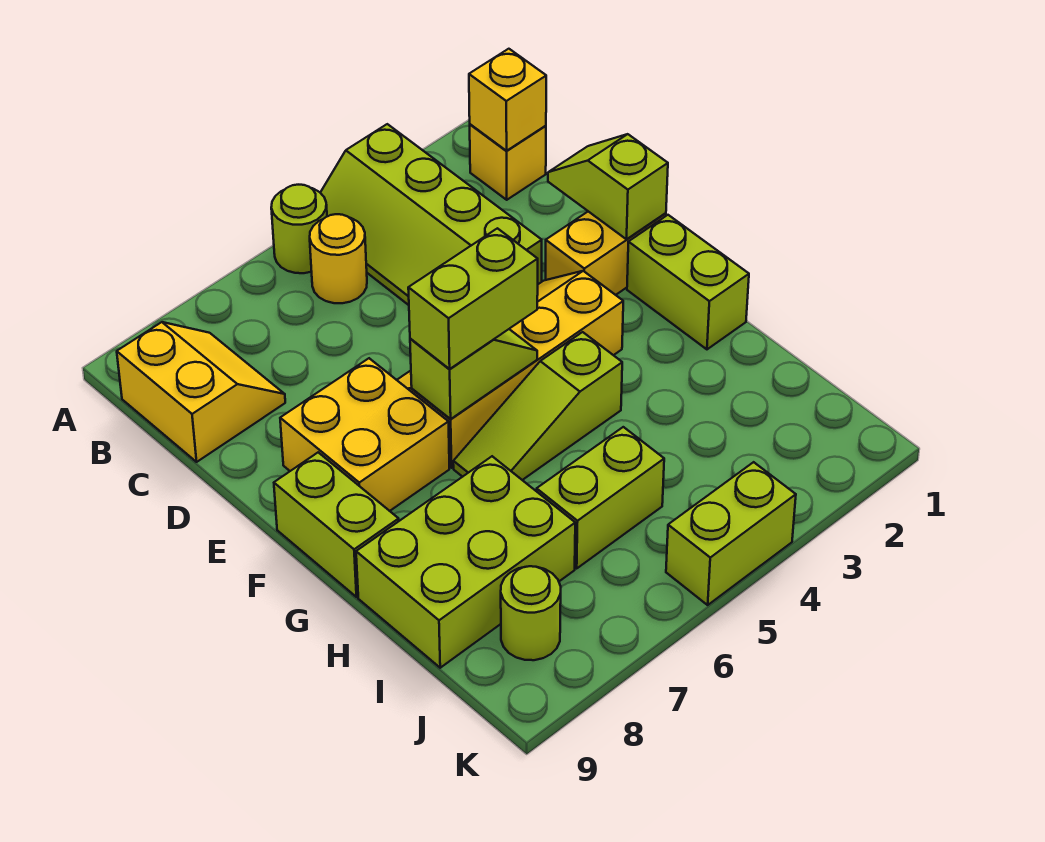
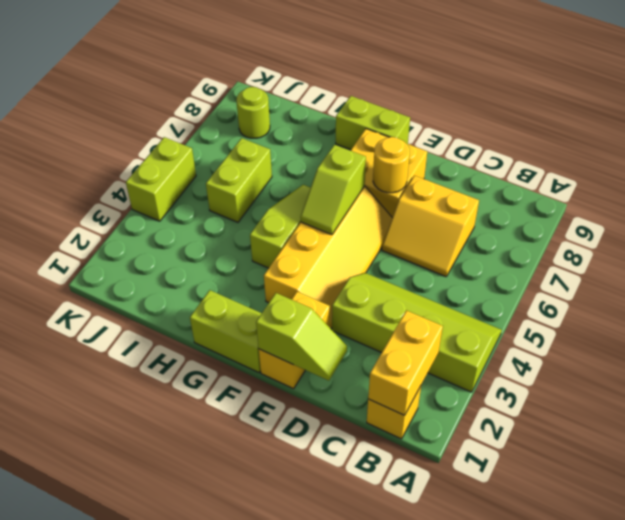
lime 1x1 round brick [271,185,327,273] -> none
yellow 1x1 brick [469,49,546,151] -> yellow 1x2 brick [368,310,443,415]
yellow 1x1 round brick [310,214,367,303] -> yellow 1x1 round brick moved to [373,137,410,193]
yellow 2x2 slope [117,322,285,462] -> yellow 2x2 slope moved to [382,176,479,277]
lime 1x2 brick [408,228,538,369] -> none
lime 2x3 brick [356,456,575,668] -> none

